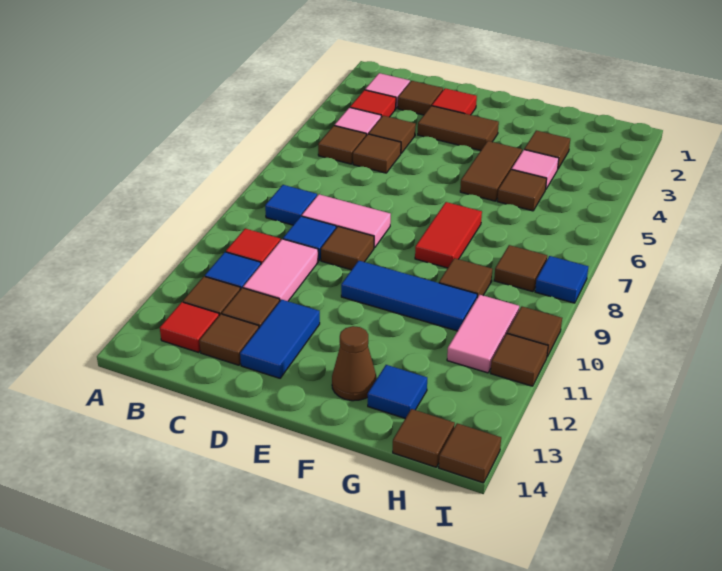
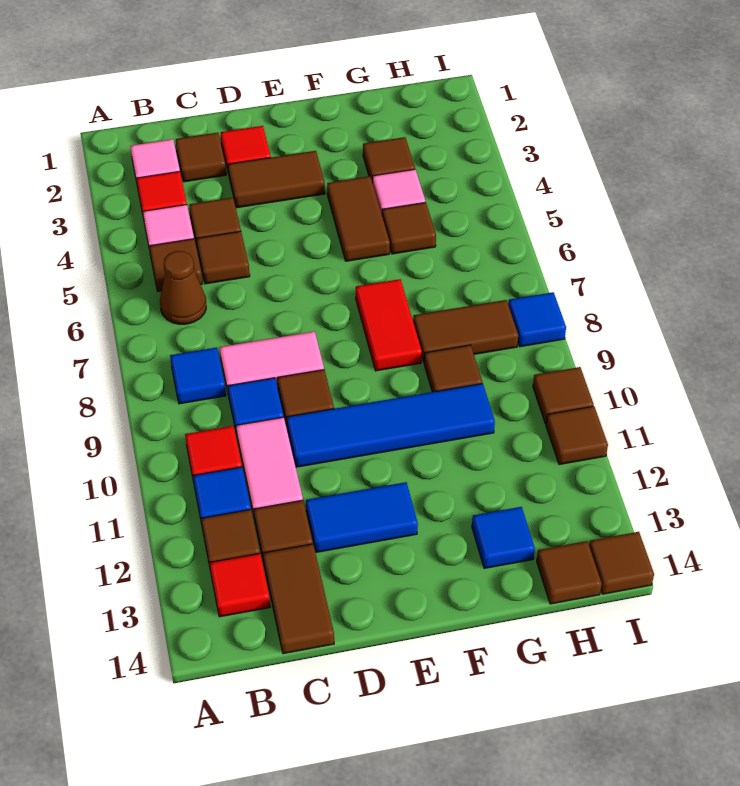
brown 1x1 tile [199,314,259,365] -> brown 1x2 tile [263,544,334,654]
blue 1x2 tile [240,300,320,378] -> blue 1x2 tile turned to [306,482,418,552]
blue 1x3 tile [341,261,477,331] -> blue 1x4 tile [287,384,495,467]
brown 1x1 cone [332,326,376,401] -> brown 1x1 cone moved to [160,251,206,324]
brown 1x1 tile [494,245,547,292] -> brown 1x2 tile [413,300,518,362]
pink 1x2 tile [447,295,519,373] -> none

